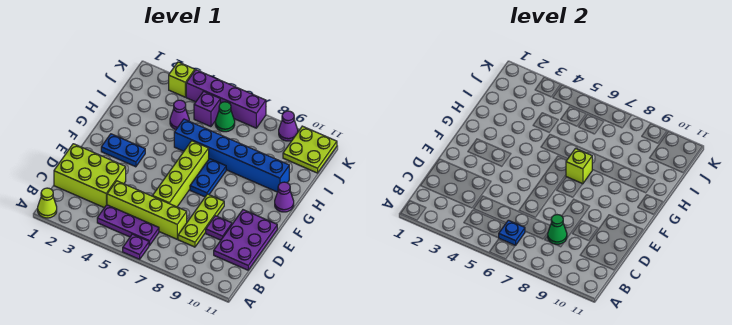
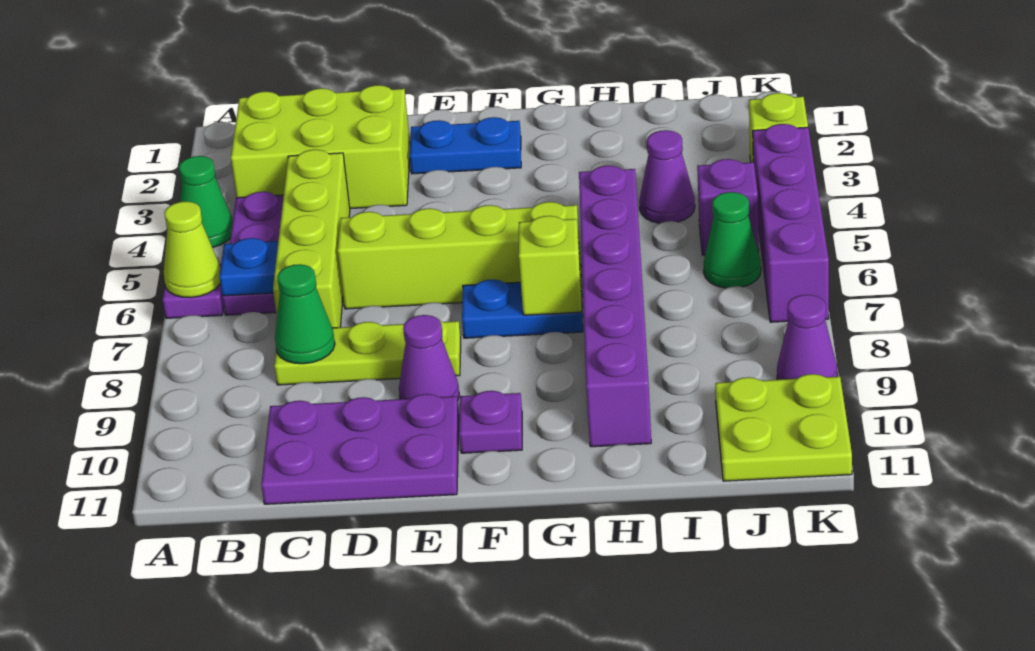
lime 1x1 cone [38,188,57,218] -> lime 1x1 cone moved to [164,201,220,298]
none -> green 1x1 cone [179,156,233,248]
lime 2x3 brick [54,144,126,208] -> lime 2x3 brick turned to [231,85,410,209]
purple 1x1 plate [206,216,232,240] -> purple 1x1 plate moved to [459,391,522,453]
blue 1x2 plate [101,134,145,167] -> blue 1x2 plate turned to [410,117,521,174]
purple 1x1 cone [275,182,294,212] -> purple 1x1 cone moved to [399,315,459,400]
blue 1x6 brick [174,119,289,192] -> purple 1x6 brick [579,166,651,447]

